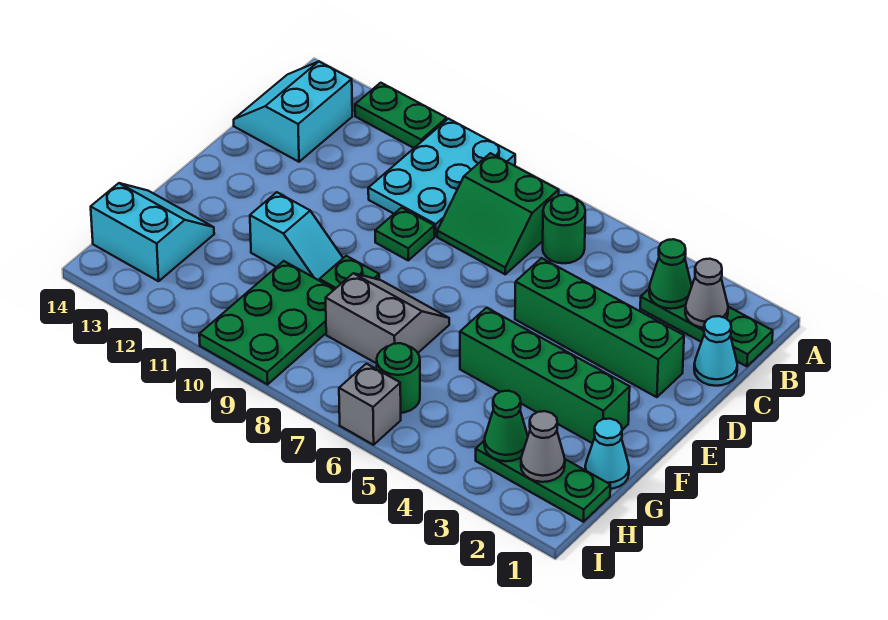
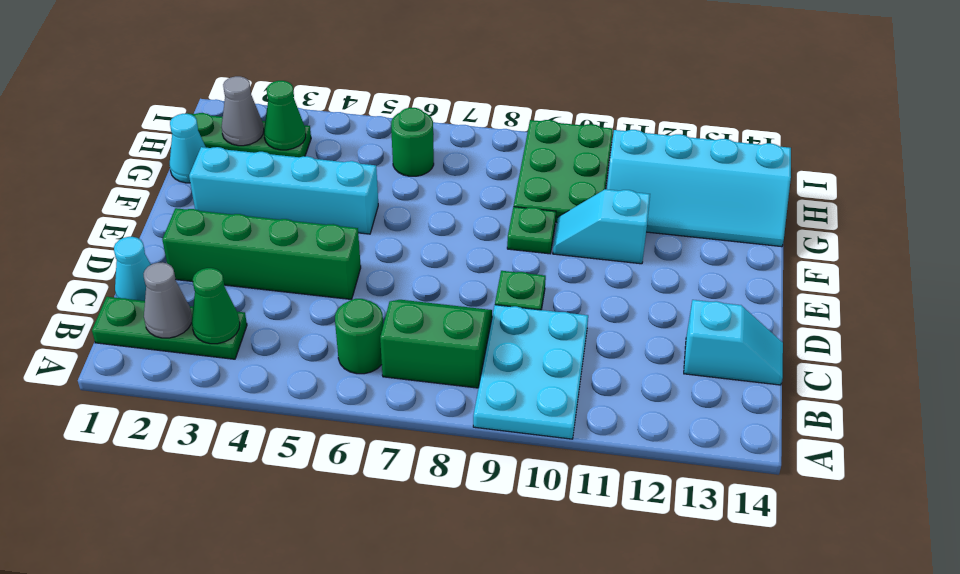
green 1x2 plate [355,83,447,148] -> none
cyan 2x2 slope [234,62,352,162] -> cyan 1x2 slope [684,300,783,385]
green 1x4 brick [460,308,630,443] -> cyan 1x4 brick [189,147,378,234]
grey 2x2 slope [326,273,449,364] -> none
cyan 2x2 slope [91,183,214,281] -> cyan 2x4 slope [607,130,791,247]
grey 1x1 brick [339,364,401,445] -> none

